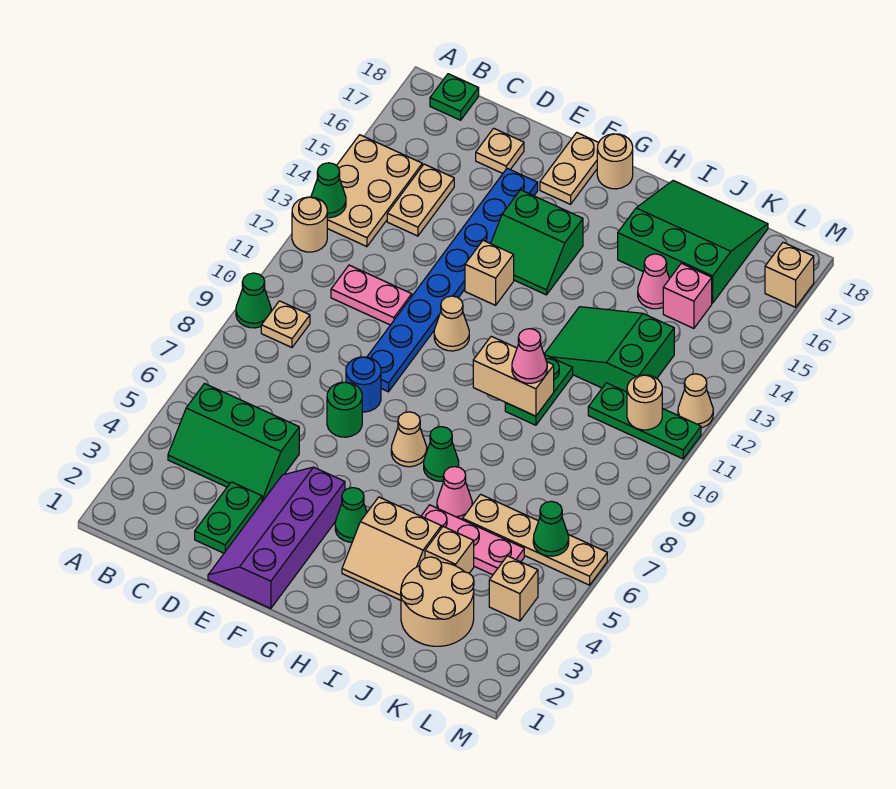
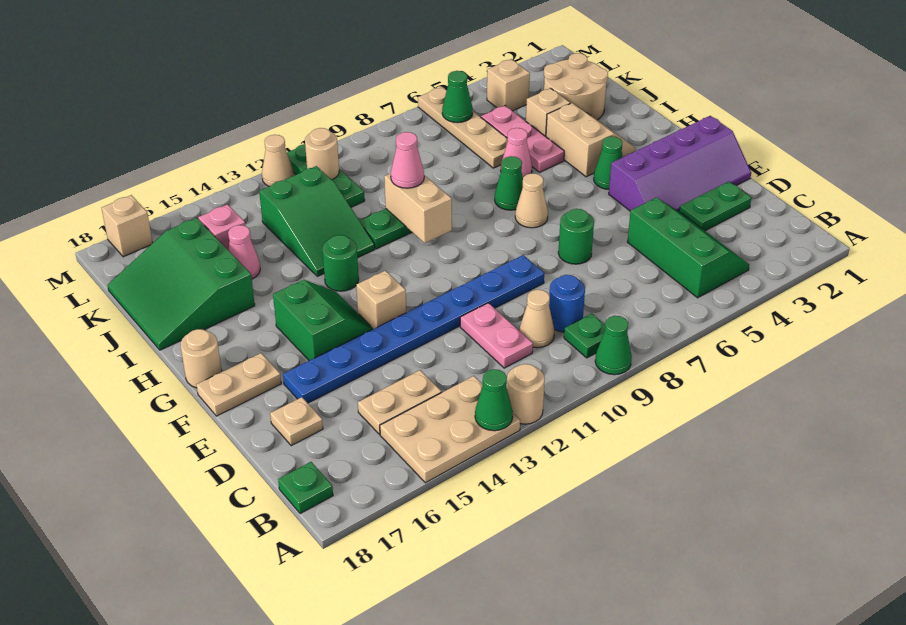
tan 1x1 plate [261,301,310,348] -> green 1x1 plate [564,314,605,358]
blue 1x1 round brick [346,357,381,412] -> blue 1x1 round brick moved to [549,275,585,332]
tan 1x1 cone [434,296,469,351] -> tan 1x1 cone moved to [519,290,555,348]
none -> green 1x1 round brick [322,235,359,291]

